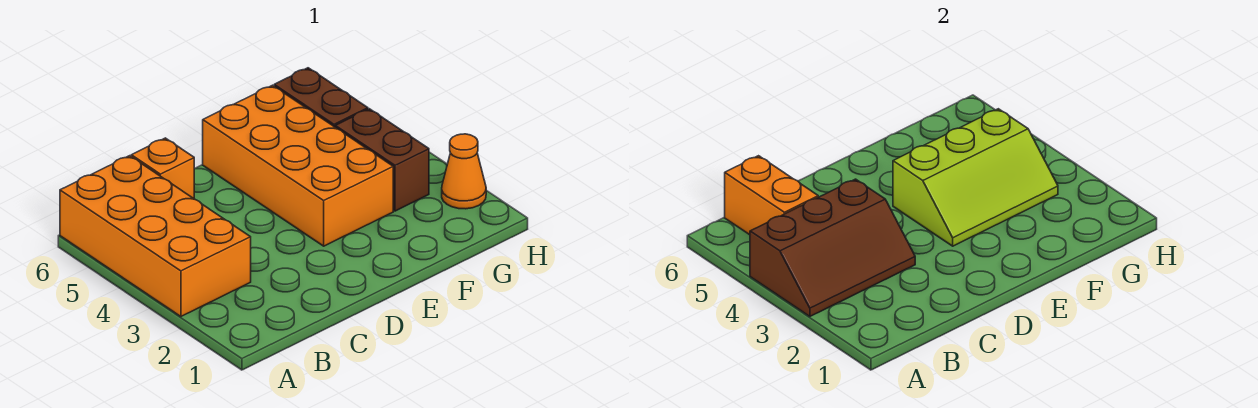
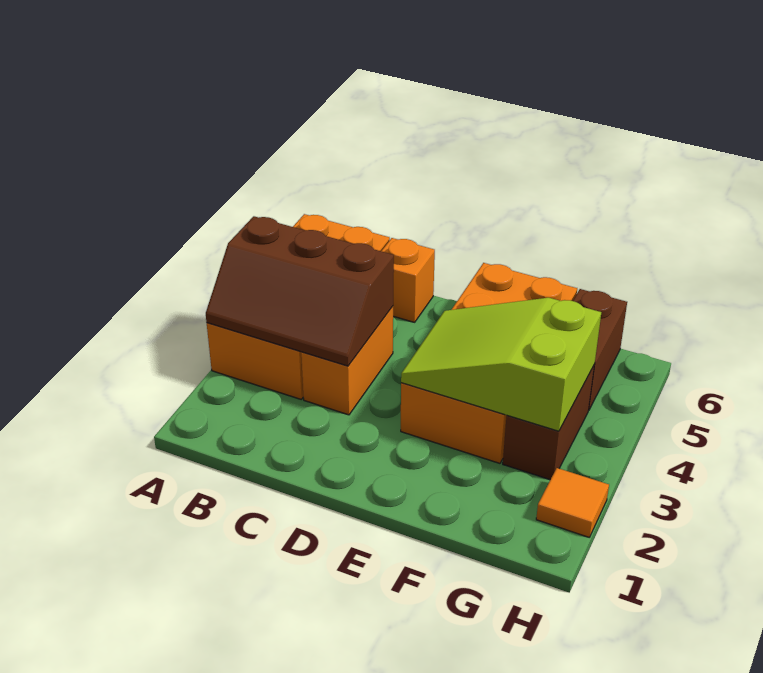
orange 1x2 brick [725,156,818,235] -> orange 1x2 brick moved to [301,306,393,415]
lime 2x3 slope [893,109,1058,246] -> lime 2x3 slope turned to [401,298,601,431]
orange 1x1 cone [442,134,486,209] -> orange 1x1 tile [536,468,609,537]

